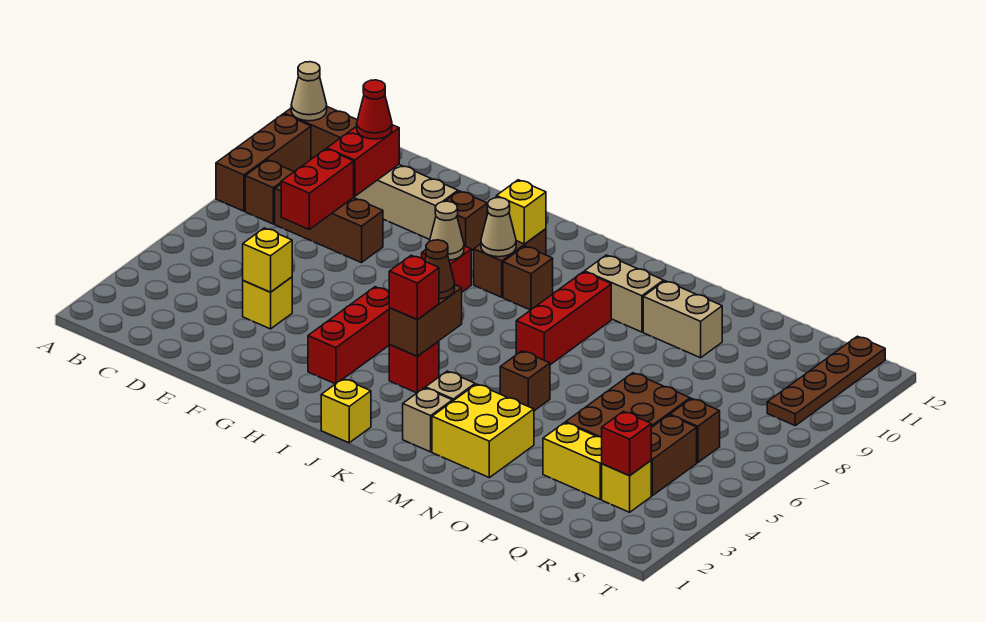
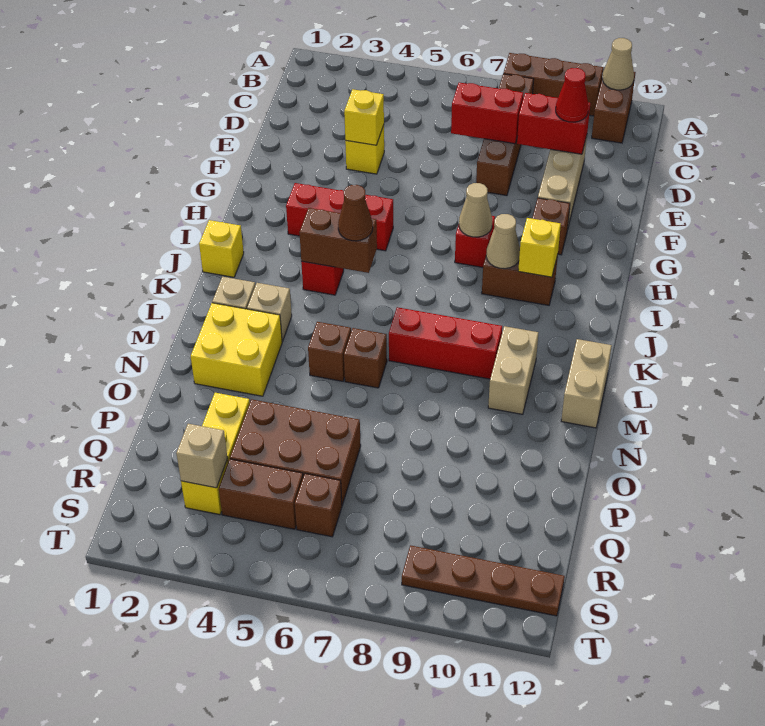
red 1x1 brick [389,255,439,320] -> none
brown 1x1 brick [503,246,553,310] -> brown 1x1 brick moved to [344,328,387,388]
tan 1x2 brick [643,281,722,358] -> tan 1x2 brick moved to [561,339,612,428]
red 1x1 brick [602,411,651,476] -> tan 1x1 brick [176,424,227,488]

